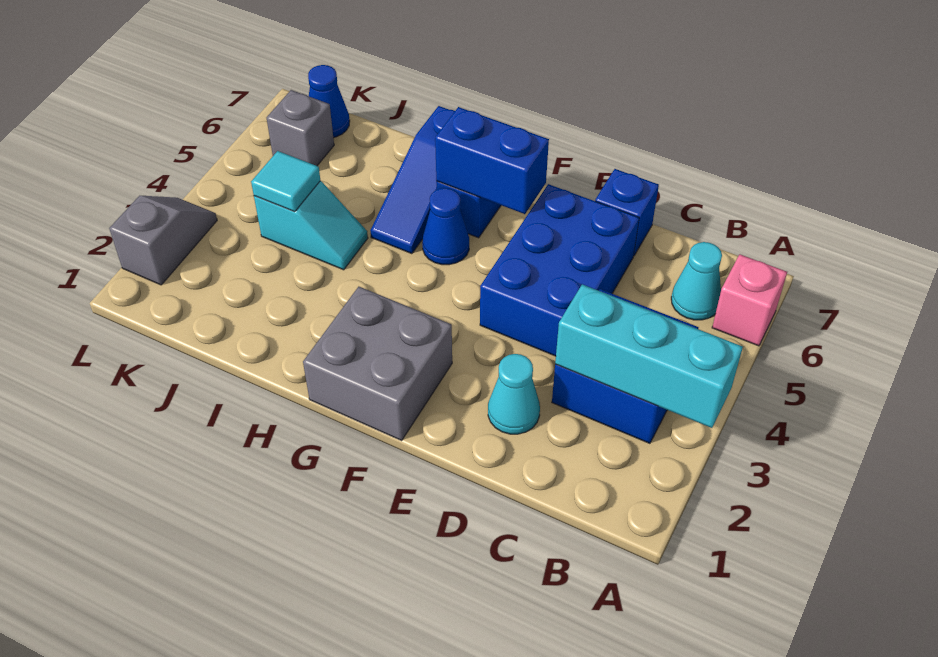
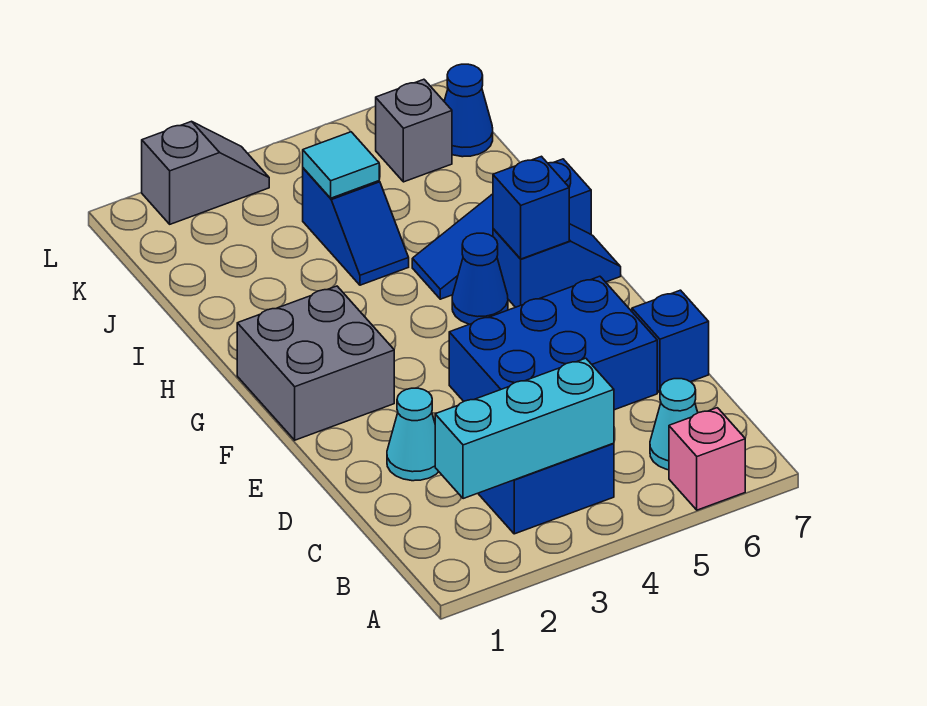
cyan 1x3 brick [555,284,743,428] -> cyan 1x3 brick turned to [435,358,614,499]
blue 1x2 brick [435,107,549,214] -> blue 1x1 brick [493,156,569,259]
cyan 1x2 slope [254,181,368,270] -> blue 1x2 slope [303,168,409,285]

